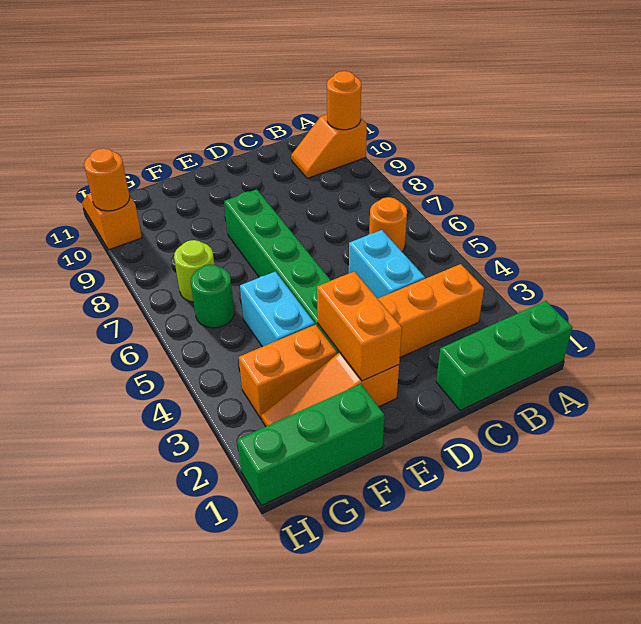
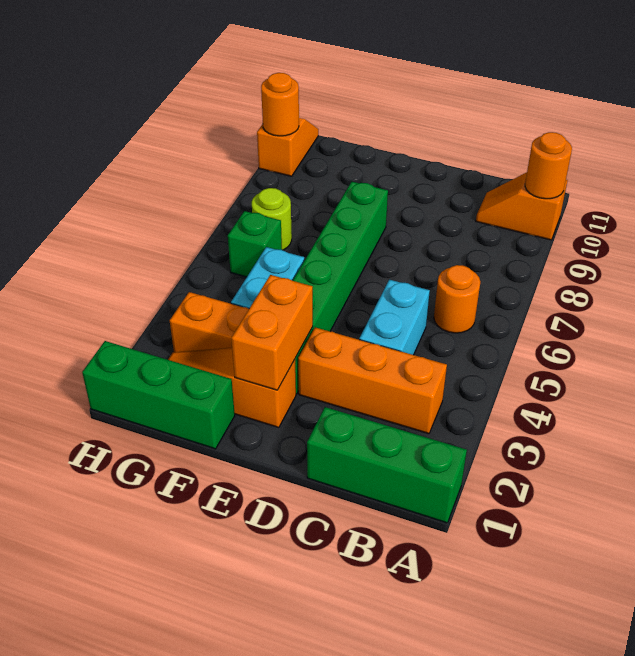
green 1x1 round brick [191,264,234,328] -> green 1x1 brick [228,211,282,277]

